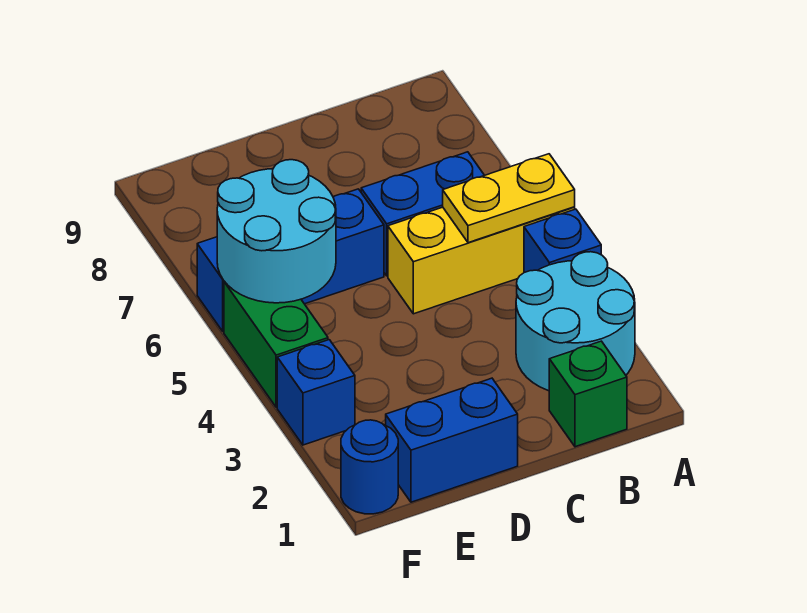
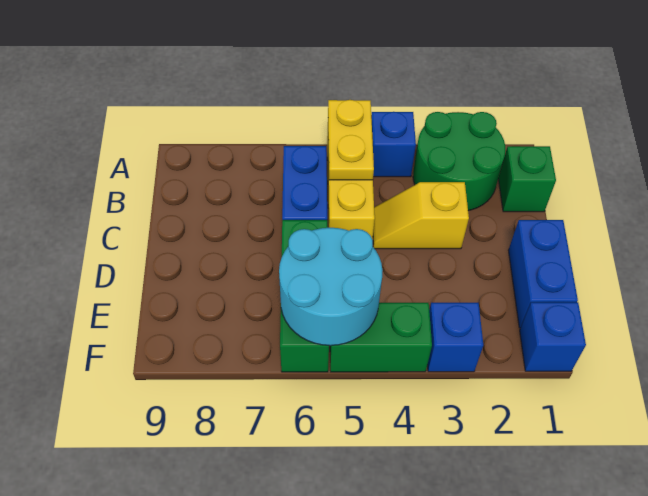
cyan 2x2 round brick [516,252,635,391] -> green 2x2 round brick [413,112,506,211]
none -> yellow 1x2 slope [373,182,469,249]
blue 1x3 brick [197,189,384,331] -> green 1x3 brick [280,220,329,372]
blue 1x1 round brick [341,420,398,514] -> blue 1x1 brick [520,302,586,371]

